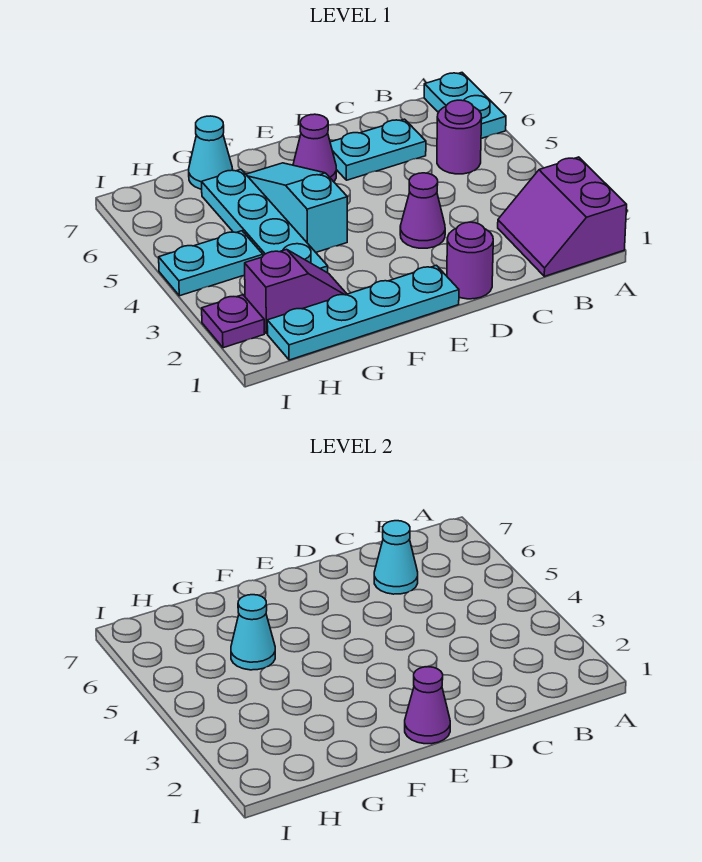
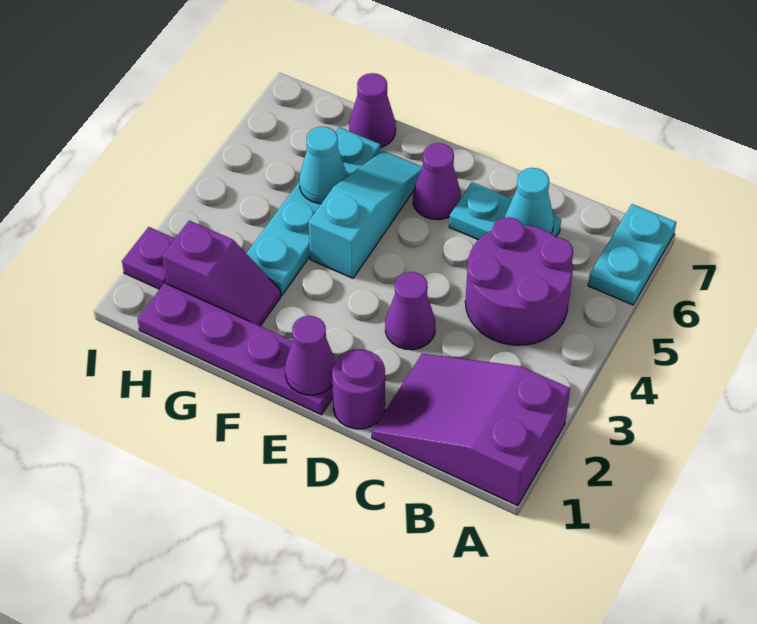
purple 2x2 slope [498,157,627,276] -> purple 2x3 slope [372,353,570,506]
purple 1x1 round brick [437,100,482,174] -> purple 2x2 round brick [465,217,573,345]
cyan 1x4 plate [267,265,459,360] -> purple 1x4 plate [138,283,333,415]
cyan 1x1 cone [189,116,233,189] -> purple 1x1 cone [349,73,396,147]
cyan 1x2 plate [159,231,263,296] -> none

